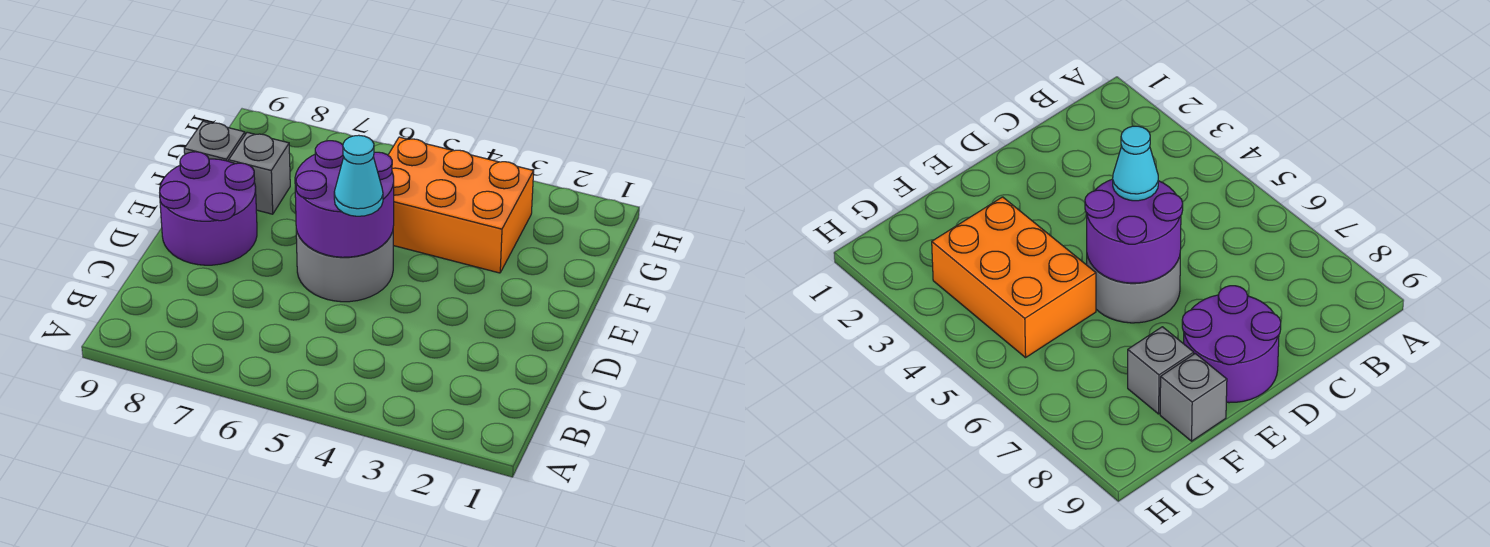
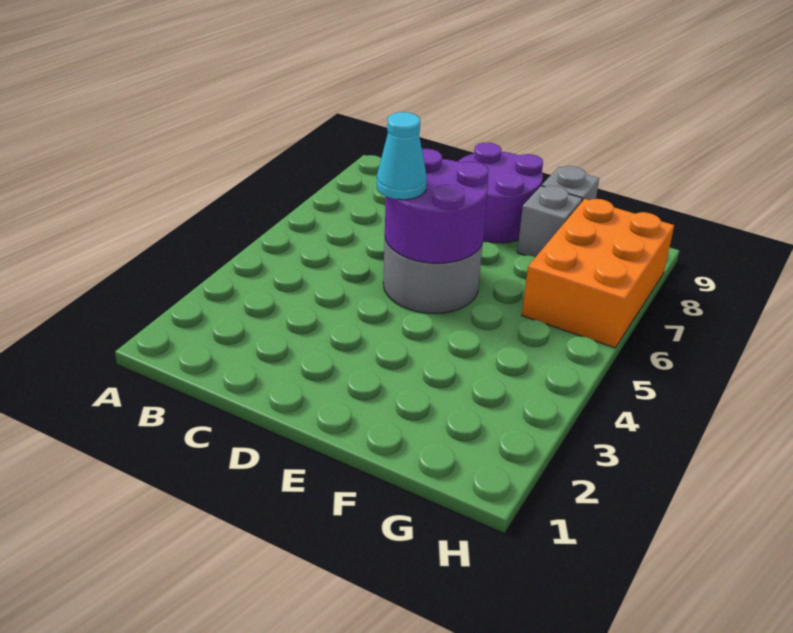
orange 2x3 brick [388,137,534,273] -> orange 2x3 brick moved to [522,199,674,348]

